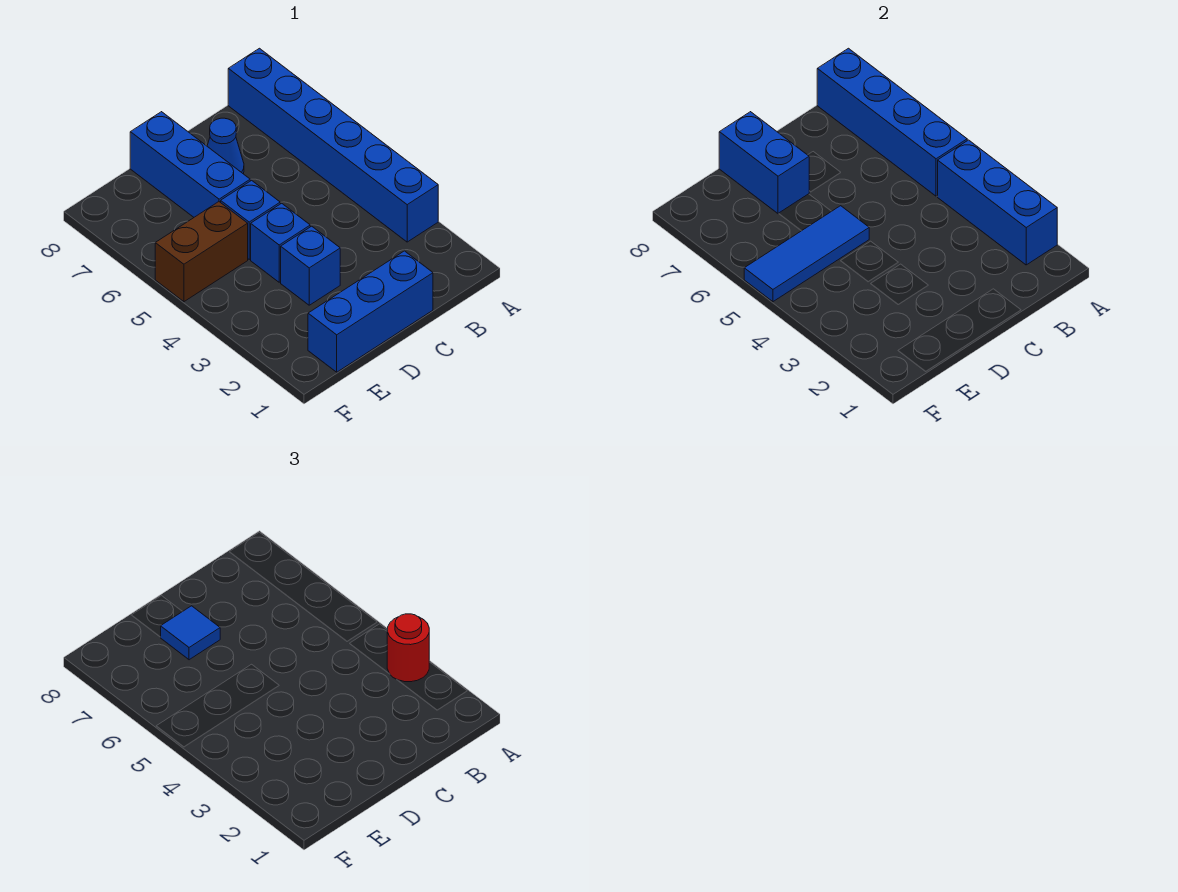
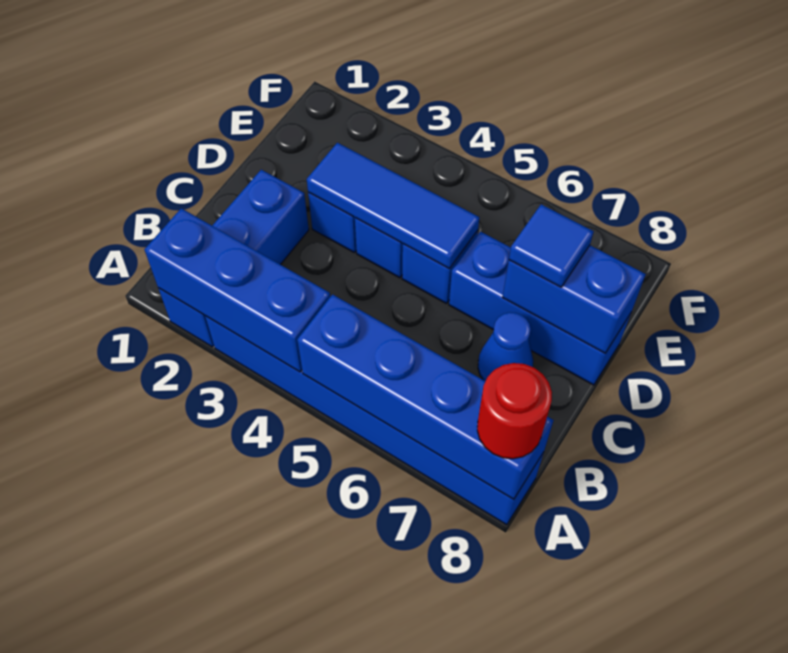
red 1x1 round brick [387,614,429,682] -> red 1x1 round brick moved to [477,363,552,459]
blue 1x3 brick [308,251,433,372] -> blue 1x3 brick moved to [158,170,309,347]
blue 1x3 tile [744,206,869,302] -> blue 1x3 tile turned to [307,143,479,269]
brown 1x2 brick [155,202,248,302] -> none

